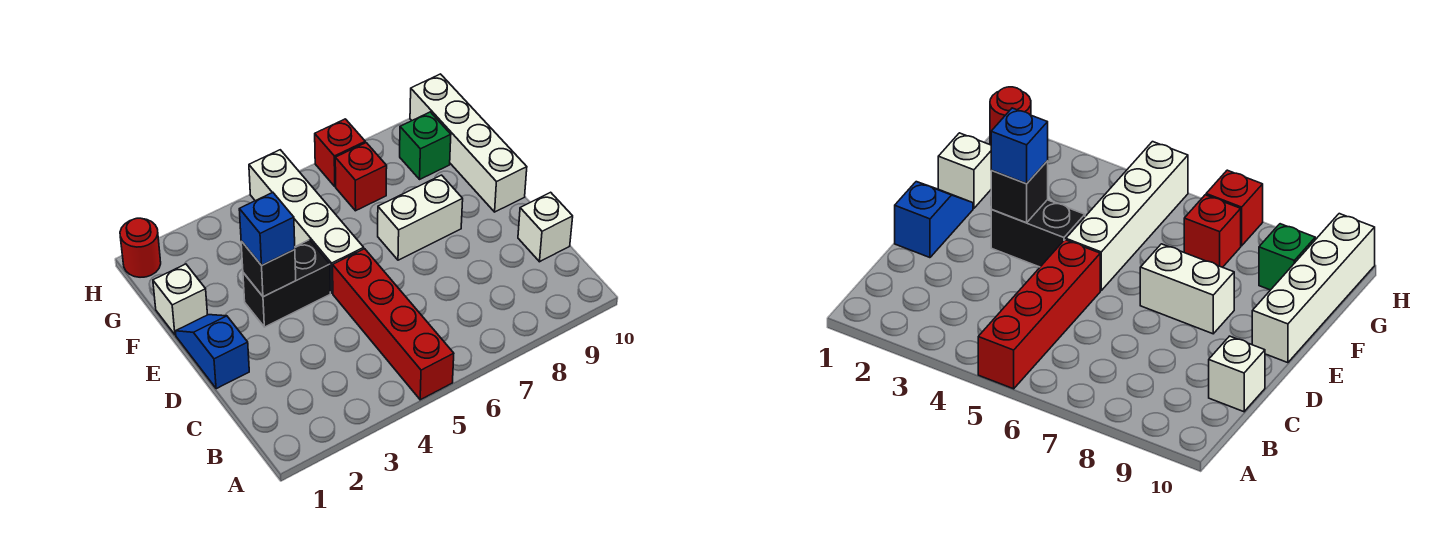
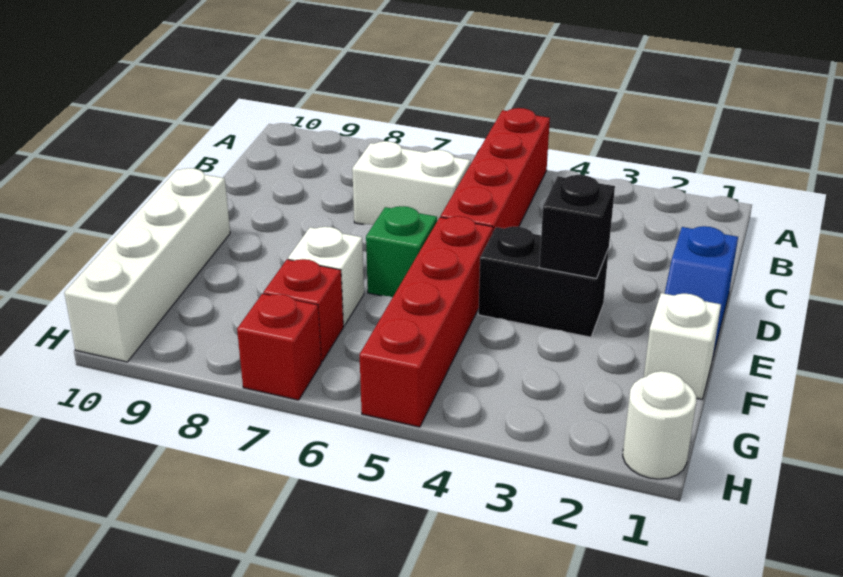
white 1x1 brick [518,192,573,262] -> white 1x1 brick moved to [288,227,364,326]
blue 1x1 brick [239,193,295,265] -> none
white 1x4 brick [249,150,364,293] -> red 1x4 brick [360,216,493,427]
white 1x2 brick [378,175,463,260] -> white 1x2 brick moved to [352,141,470,225]
green 1x1 brick [400,112,451,179] -> green 1x1 brick moved to [366,206,437,297]
red 1x1 round brick [120,218,161,277] -> white 1x1 round brick [623,371,696,479]

